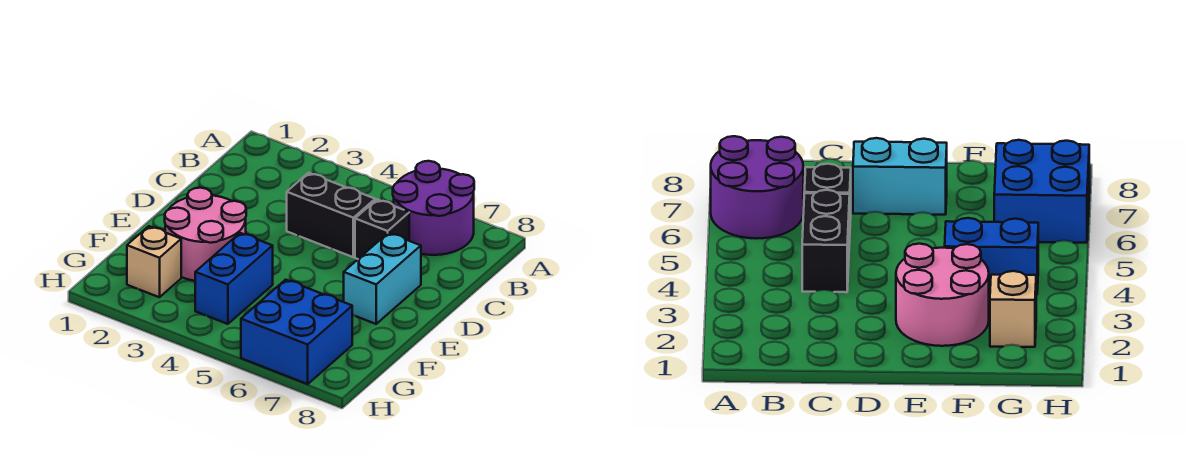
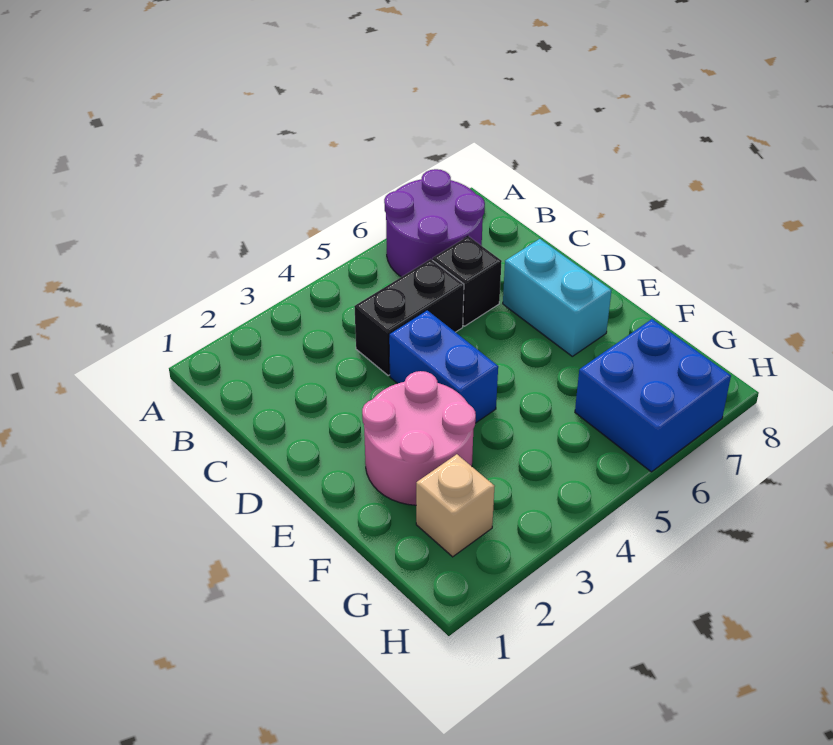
blue 1x2 brick [195,233,273,324] -> blue 1x2 brick moved to [389,310,498,423]

